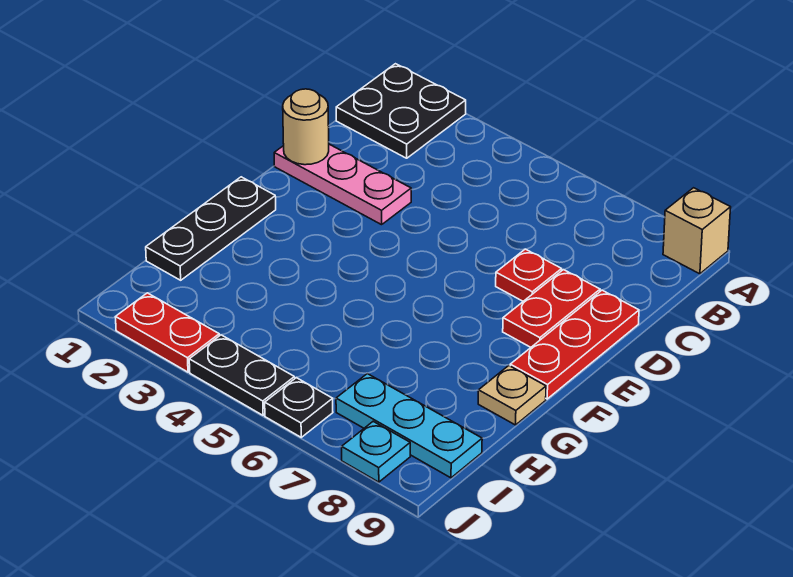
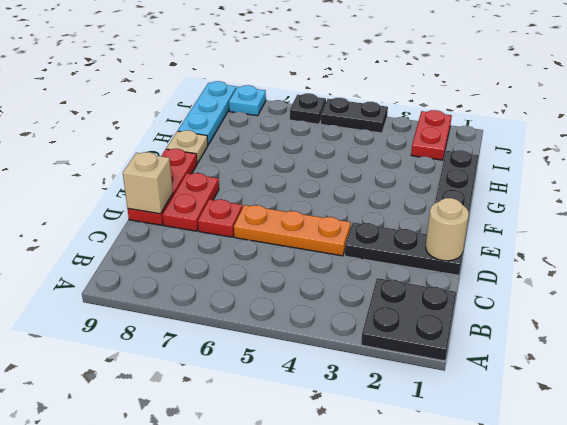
tan 1x1 brick [663,188,731,274] -> tan 1x1 brick moved to [123,152,173,214]
pink 1x3 plate [274,144,411,225] -> black 1x3 plate [345,222,463,275]
none -> orange 1x3 plate [234,205,351,256]
cyan 1x3 plate [336,374,482,478] -> cyan 1x3 plate turned to [178,81,236,145]
red 1x2 plate [115,293,219,372] -> red 1x2 plate turned to [411,110,452,160]

